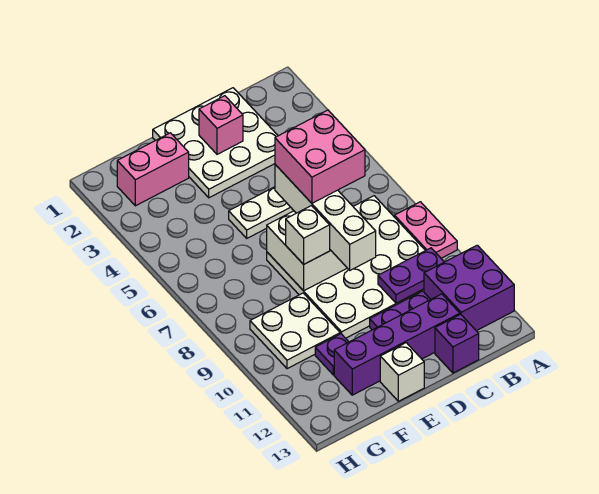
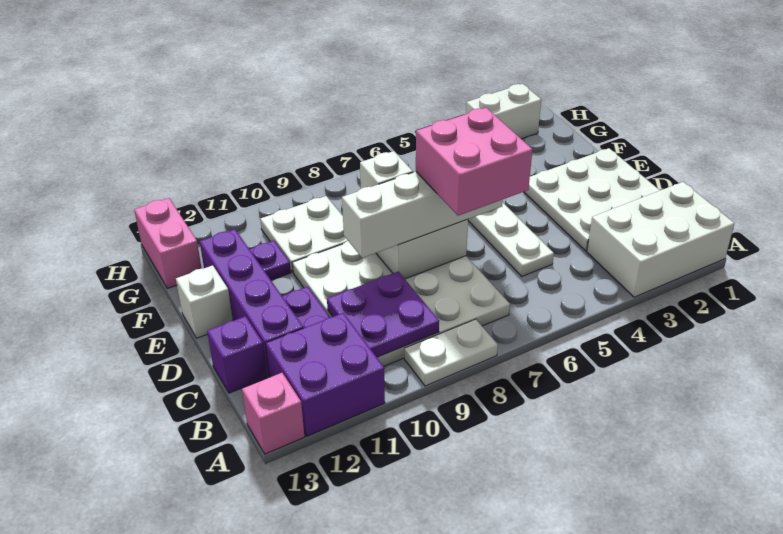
none -> white 2x3 brick [587,182,734,297]
pink 1x2 plate [394,202,457,258] -> white 1x2 plate [405,319,498,386]
purple 1x2 plate [378,248,444,303] -> purple 2x2 plate [327,272,439,357]
pink 1x1 brick [199,96,243,154] -> pink 1x1 brick moved to [242,373,305,454]
pink 1x2 brick [117,133,189,206] -> pink 1x2 brick moved to [134,198,202,288]
none -> white 1x2 brick [466,84,541,139]

